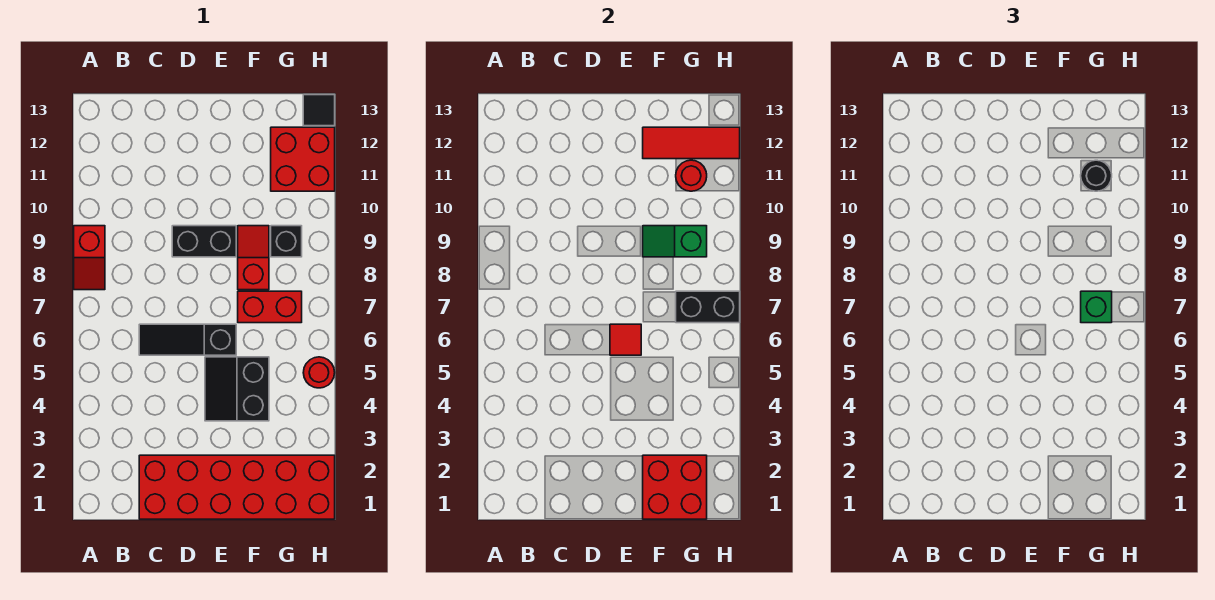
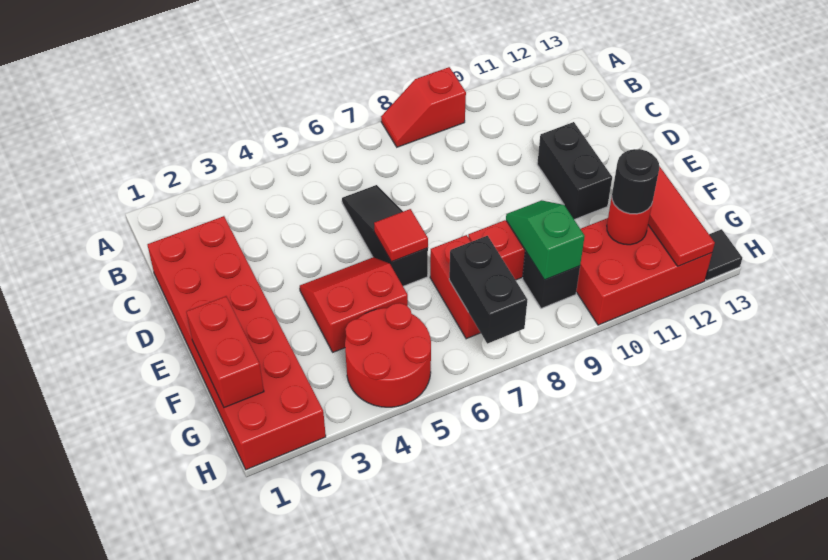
black 1x2 brick [172,226,236,257] -> black 1x2 brick moved to [537,122,612,220]
black 2x2 slope [205,357,269,421] -> red 2x2 slope [300,257,408,352]
red 2x2 brick [643,455,707,519] -> red 1x2 brick [186,296,264,408]
green 1x1 brick [1081,291,1112,323] -> none
red 2x2 brick [271,127,335,191] -> red 2x3 brick [576,218,712,325]
red 1x1 round brick [303,357,335,388] -> red 2x2 round brick [345,303,431,407]

